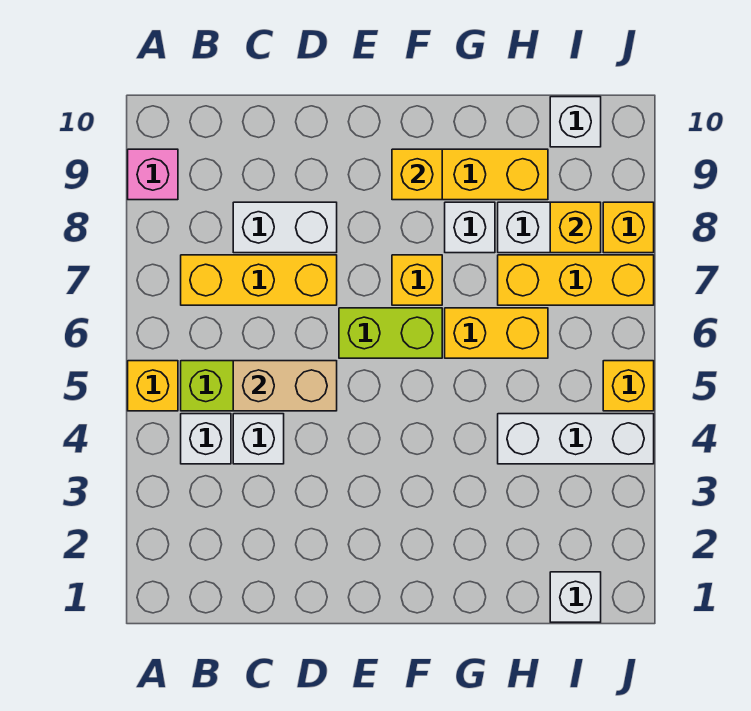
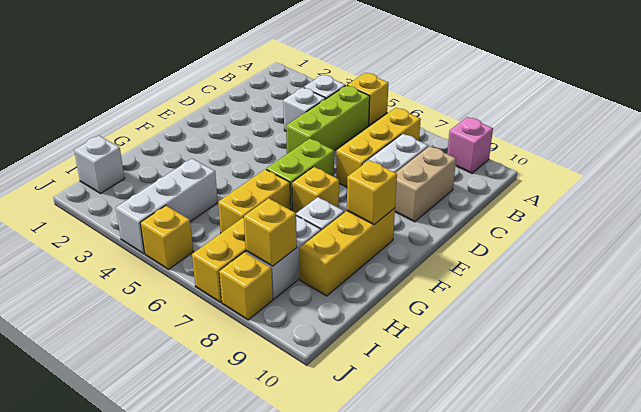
tan 1x2 brick [233,361,337,411] -> tan 1x2 brick moved to [395,146,456,222]
white 1x1 brick [550,97,601,147] -> none

